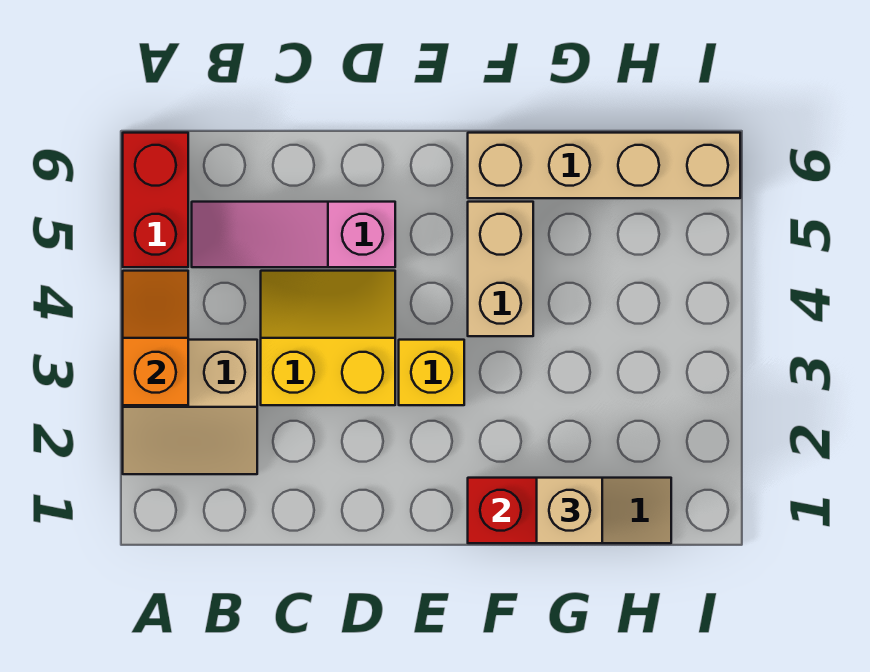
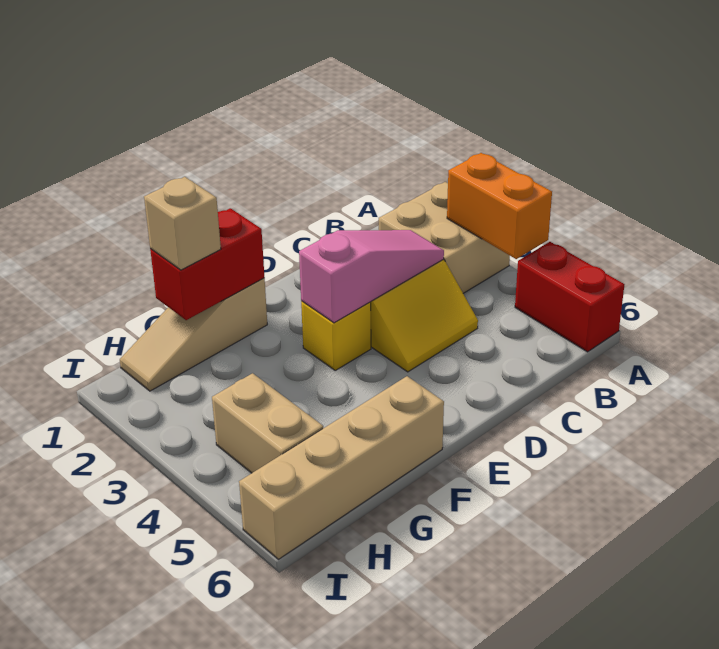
tan 2x2 slope [123,340,257,474] -> tan 2x2 brick [379,182,510,293]
orange 1x2 slope [123,271,188,405] -> orange 1x2 brick [447,153,552,259]
pink 1x3 slope [192,202,395,267] -> pink 1x3 slope moved to [299,230,444,323]
tan 1x2 brick [468,202,533,336] -> tan 1x2 brick moved to [212,373,323,473]

